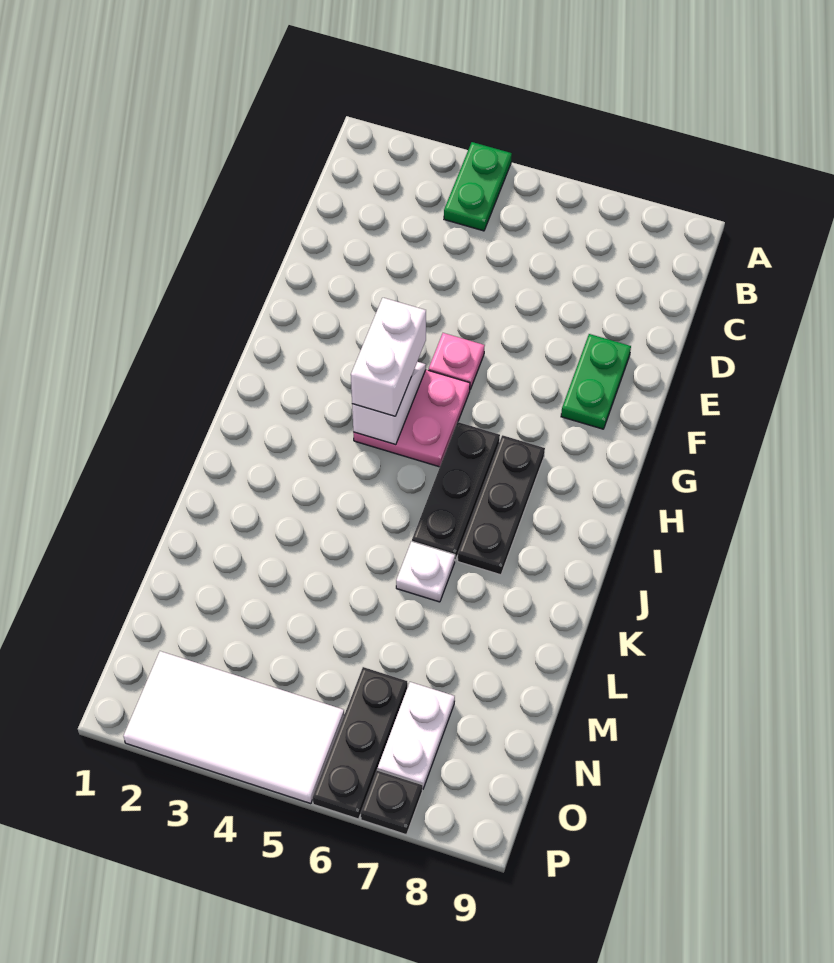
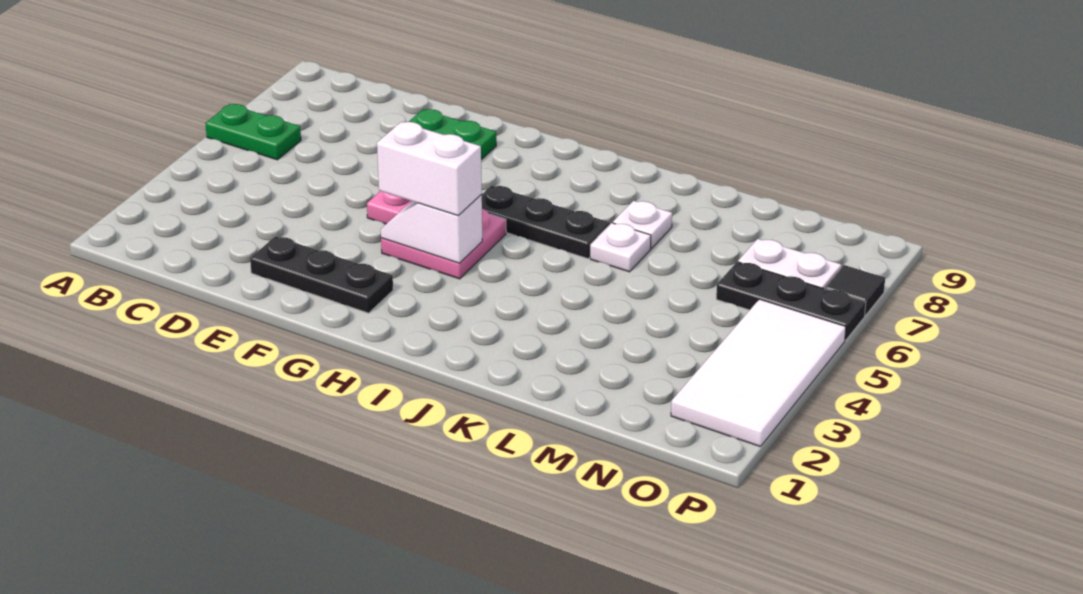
green 1x2 plate [444,142,512,231] -> green 1x2 plate moved to [205,104,301,160]
black 1x3 plate [458,435,545,575] -> black 1x3 plate moved to [250,236,393,313]
none -> white 1x1 plate [613,201,672,249]
black 1x1 plate [361,770,422,835] -> black 1x1 tile [825,265,885,316]

